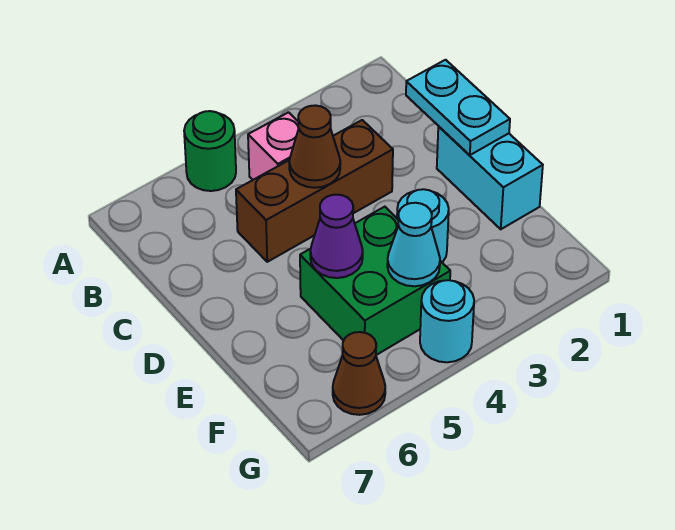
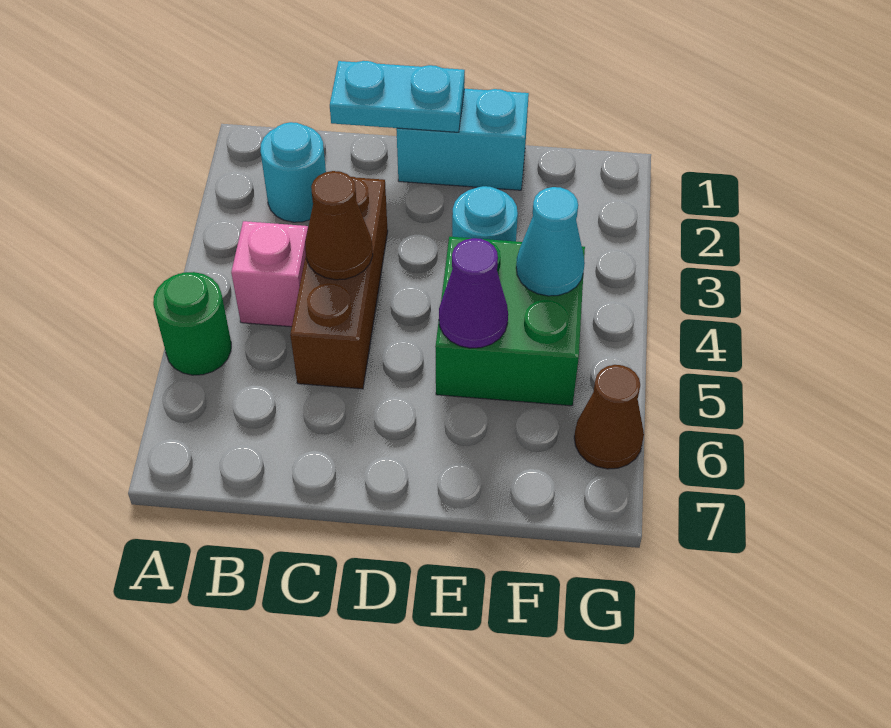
cyan 1x1 round brick [420,280,474,362] -> cyan 1x1 round brick moved to [260,122,326,222]

